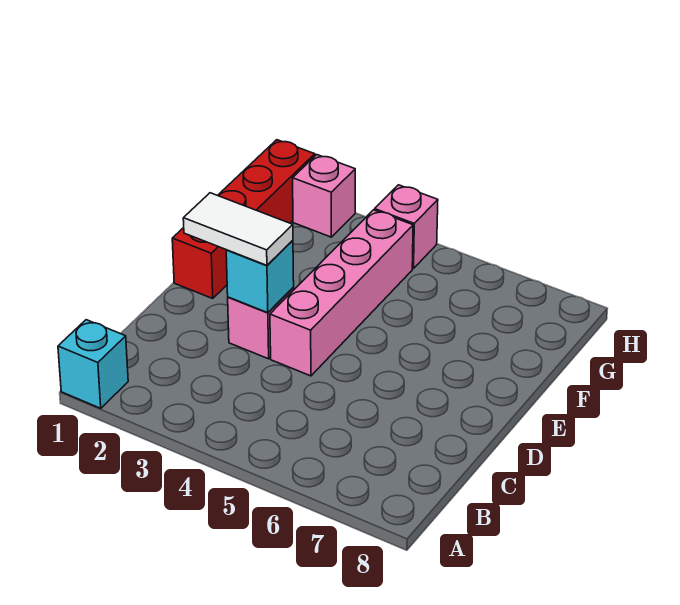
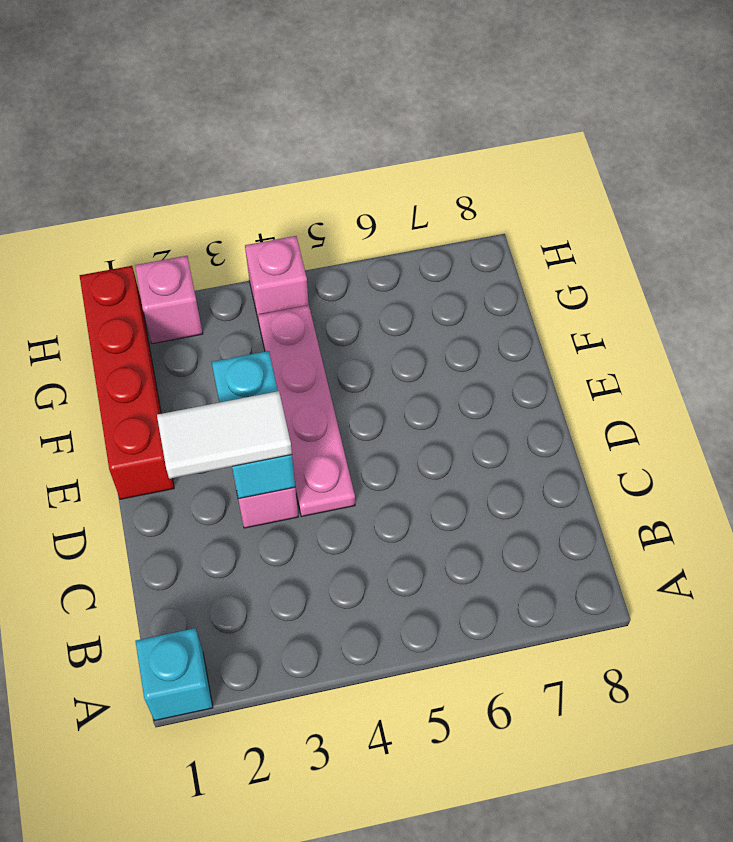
cyan 1x1 brick [226,240,294,313] -> cyan 1x2 brick [212,351,295,499]
pink 1x4 brick [270,210,413,376] -> pink 1x4 plate [258,305,355,517]

